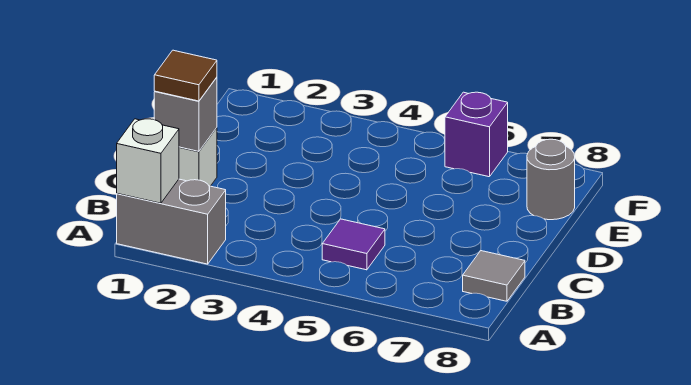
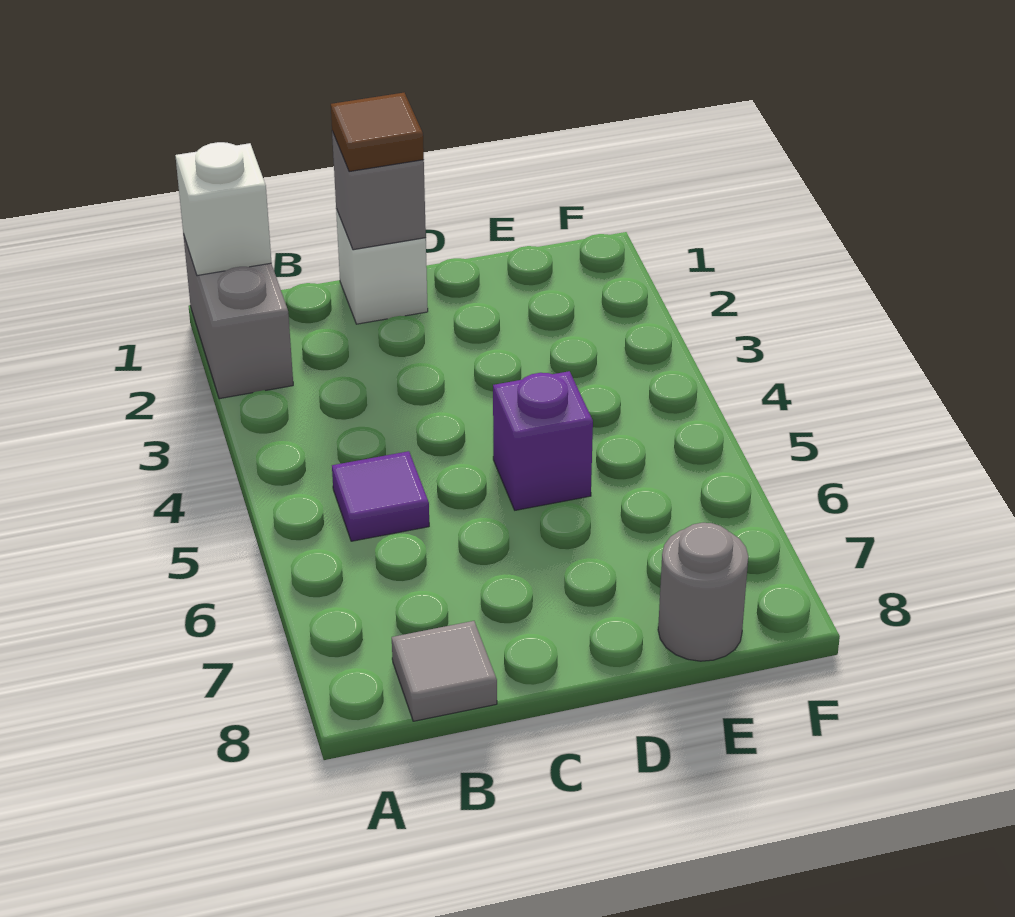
purple 1x1 brick [445,92,508,177] -> purple 1x1 brick moved to [493,371,593,510]

